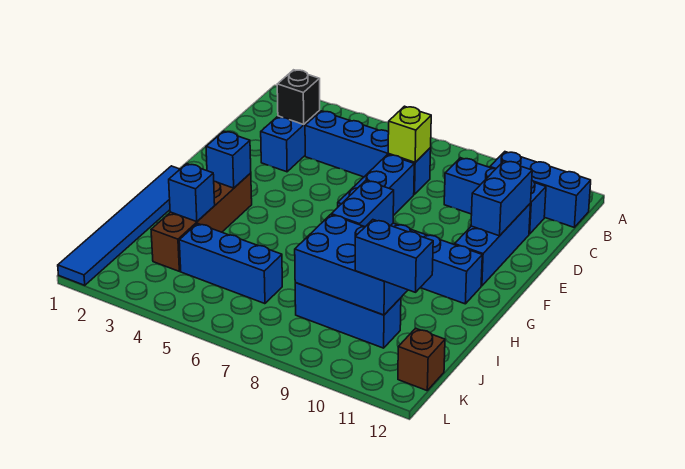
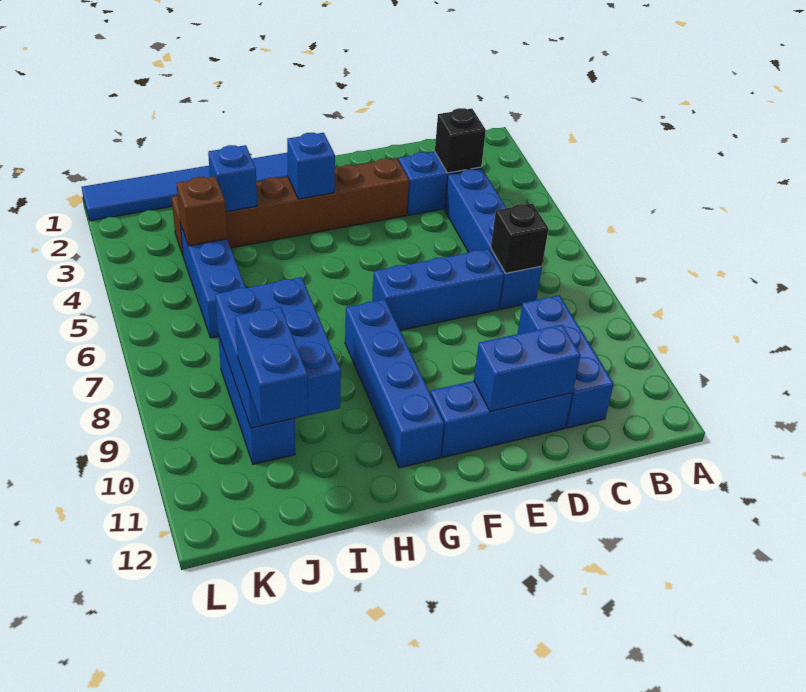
blue 1x3 brick [490,152,591,227] -> none
lime 1x1 brick [388,106,431,162] -> black 1x1 brick [491,203,549,273]
brown 1x4 brick [151,173,252,271] -> brown 1x6 brick [172,158,409,255]
blue 1x2 brick [331,181,394,227] -> none
brown 1x1 brick [398,328,445,390] -> brown 1x1 brick moved to [176,176,227,246]

